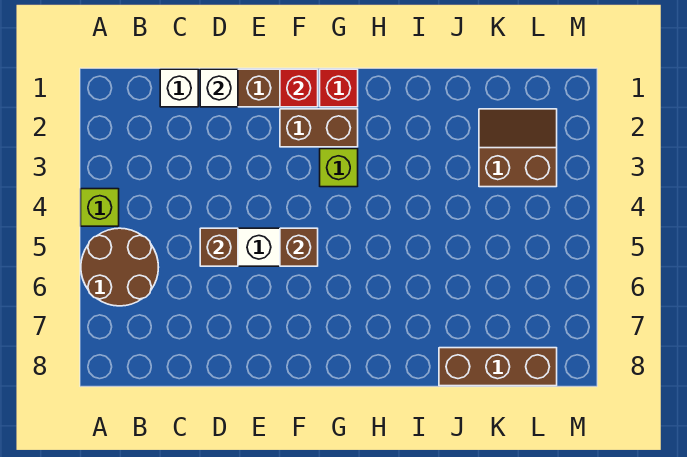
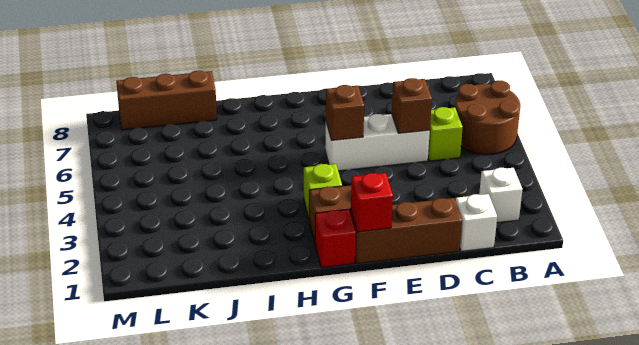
lime 1x1 brick [81,189,119,226] -> lime 1x1 brick moved to [428,107,463,161]
white 1x1 brick [200,69,238,107] -> white 1x1 brick moved to [479,168,523,223]
brown 2x2 slope [479,109,557,187] -> none

